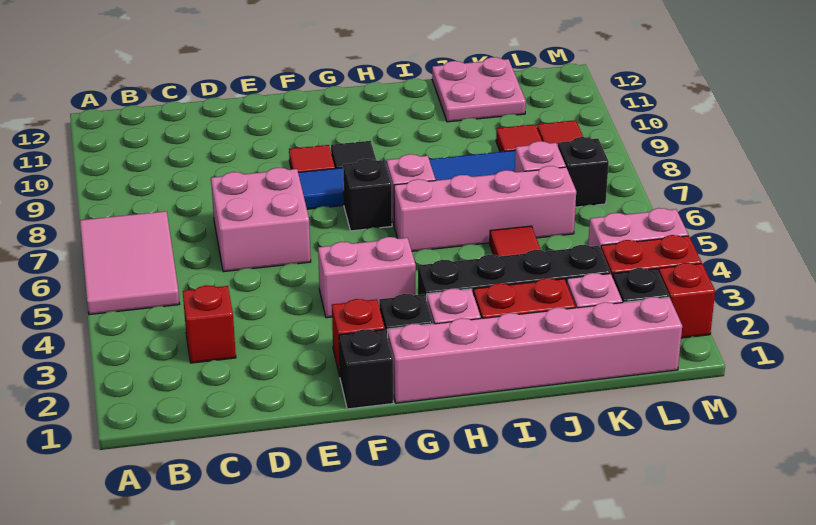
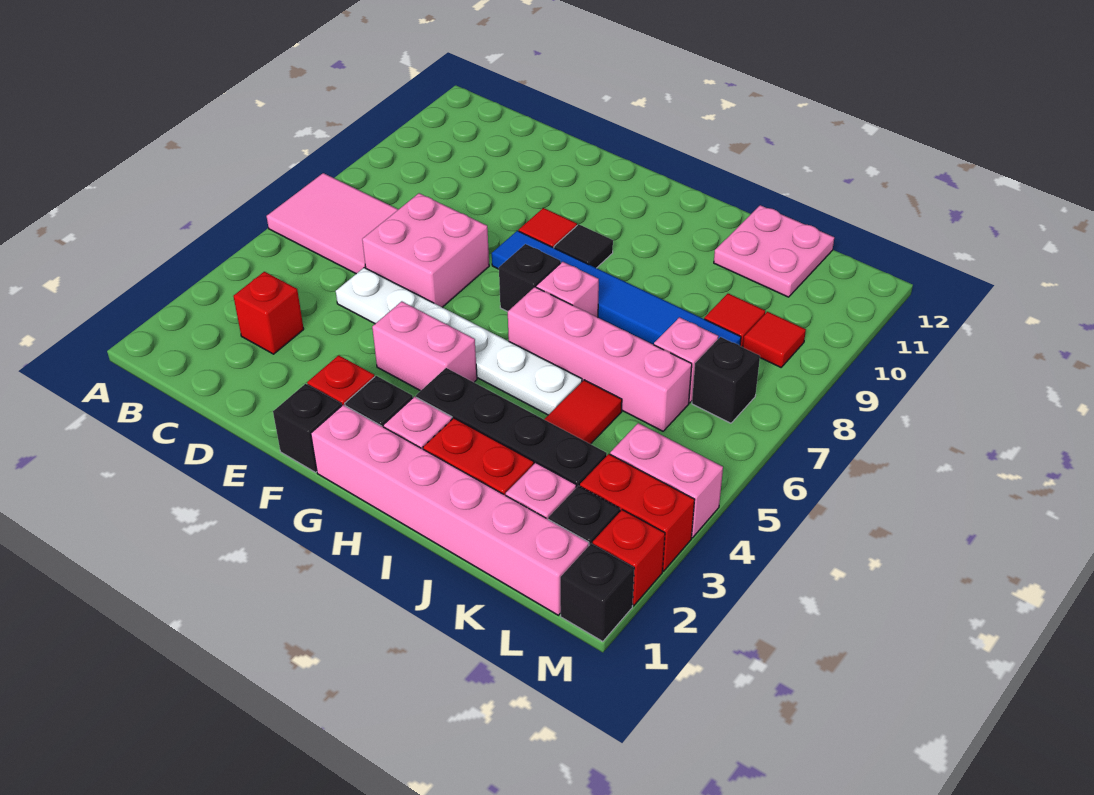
pink 2x3 tile [80,211,179,315] -> pink 2x3 tile turned to [267,173,398,274]
none -> white 1x6 plate [336,268,582,415]
none -> black 1x1 brick [560,544,634,641]

